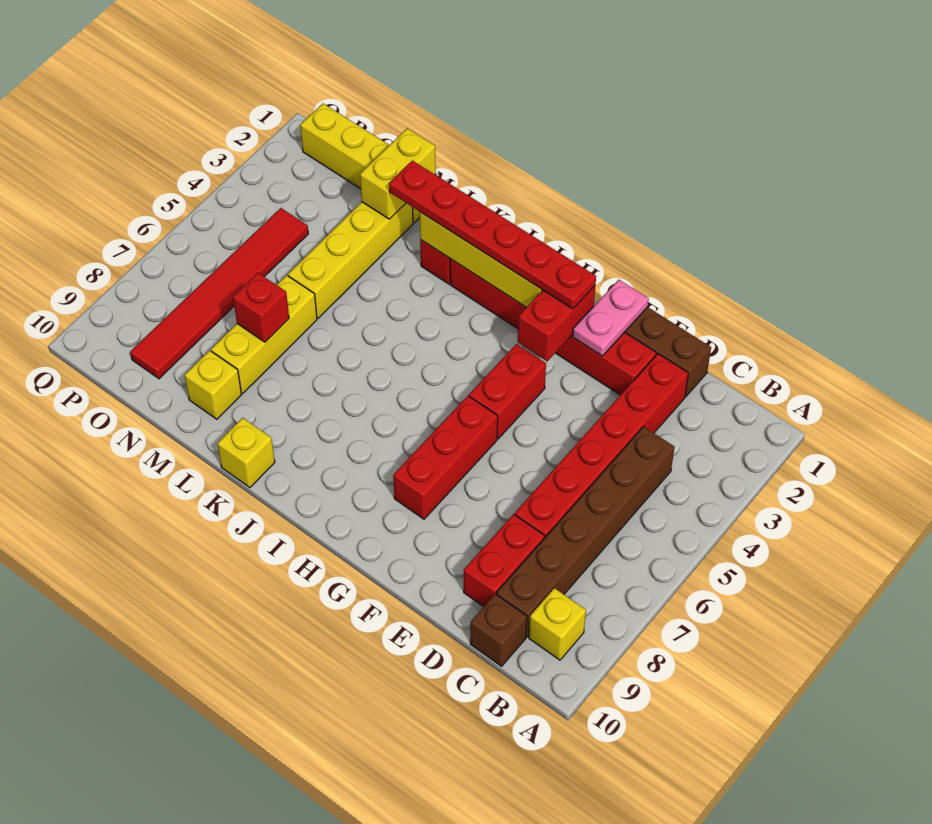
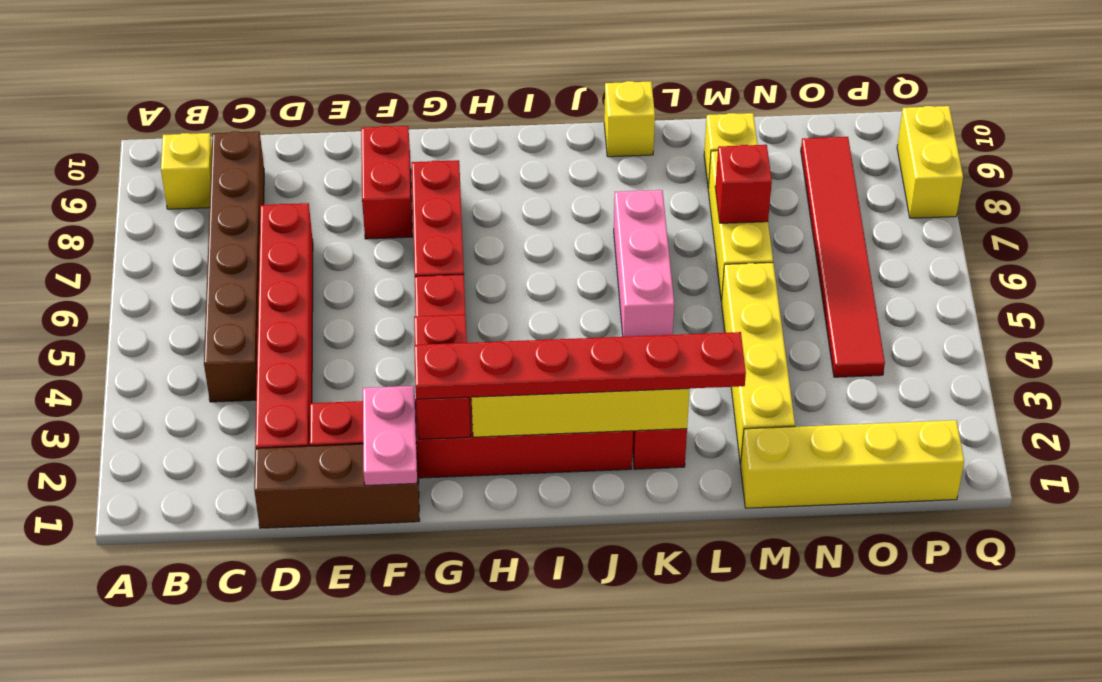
brown 1x1 brick [470,594,527,666] -> none
red 1x2 brick [464,514,545,607] -> red 1x2 brick moved to [361,126,412,239]
none -> pink 1x3 brick [614,190,674,337]
yellow 1x2 brick [360,128,436,219] -> yellow 1x2 brick moved to [897,106,963,218]

